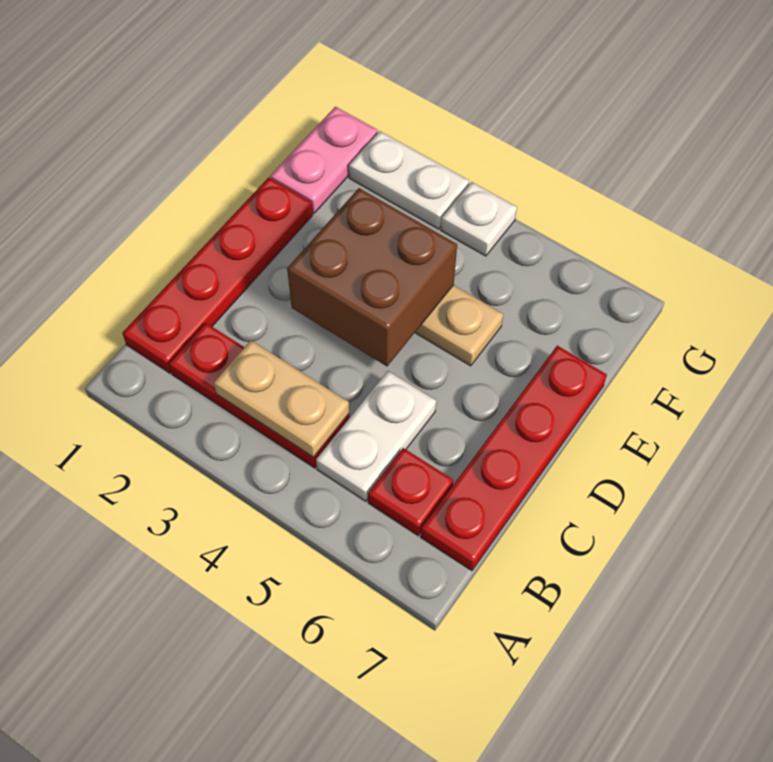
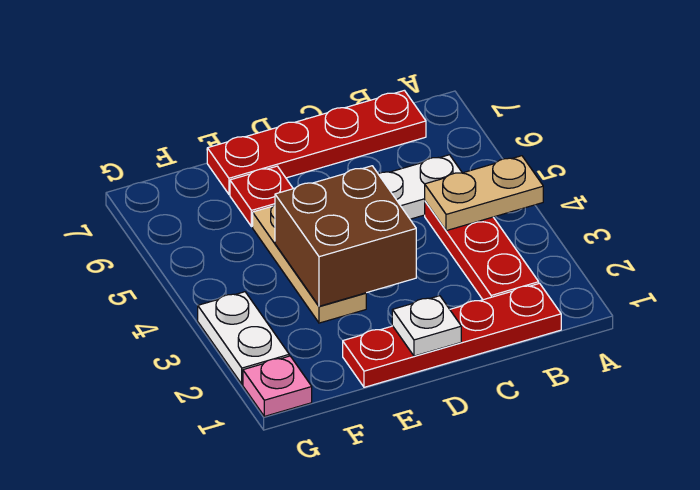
tan 1x2 plate [214,341,349,457] -> tan 1x2 plate turned to [425,156,543,231]
red 1x1 plate [368,448,453,535] -> red 1x1 plate moved to [230,166,293,227]
pink 1x2 plate [270,107,378,213] -> pink 1x1 plate [243,356,312,416]
white 1x1 plate [441,182,517,256] -> white 1x1 plate moved to [392,296,461,356]

